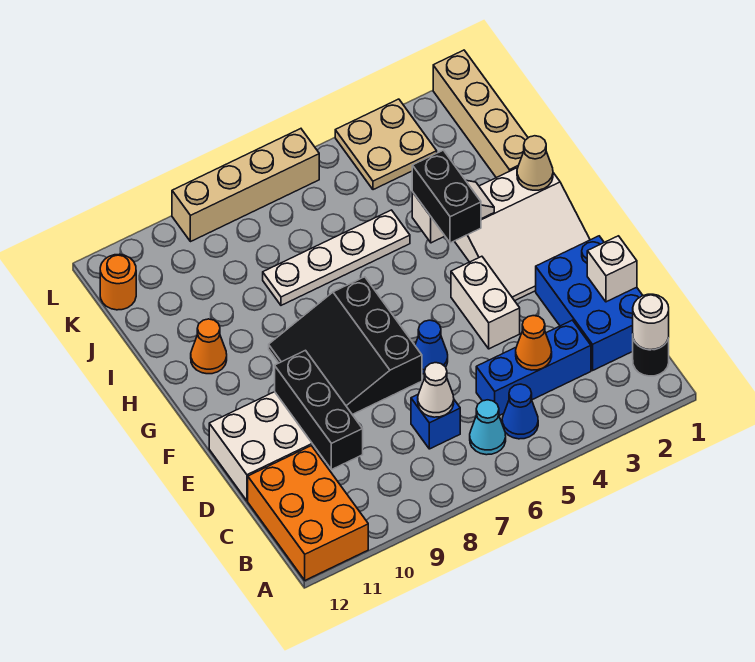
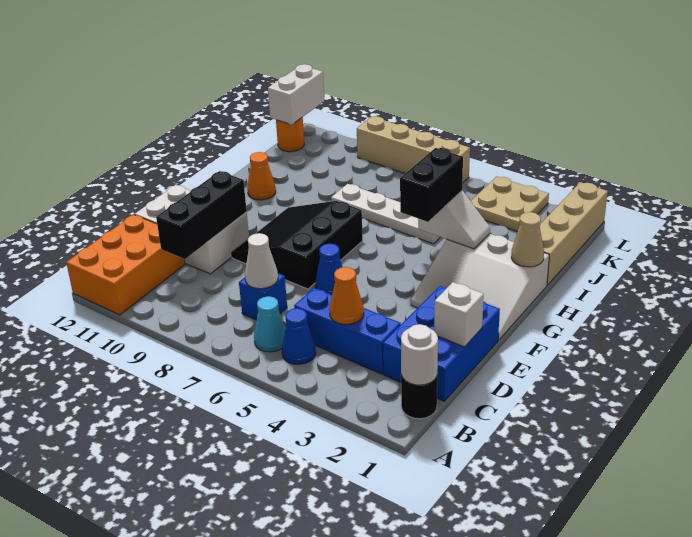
white 1x2 brick [451,256,520,349] -> white 1x2 brick moved to [268,64,324,125]

